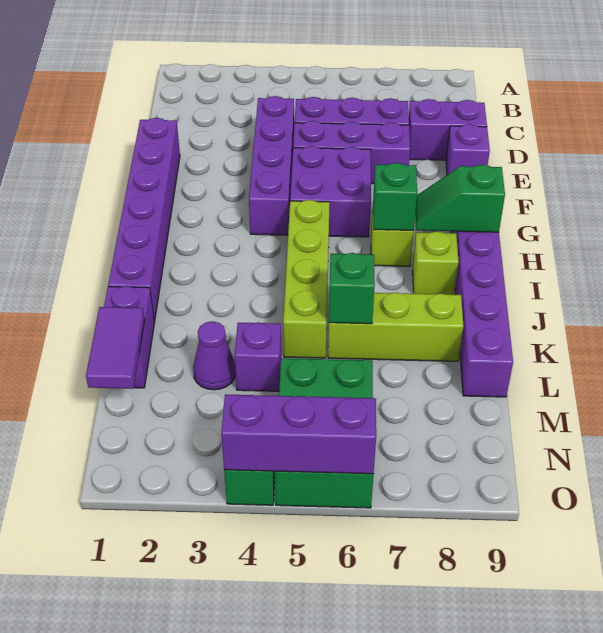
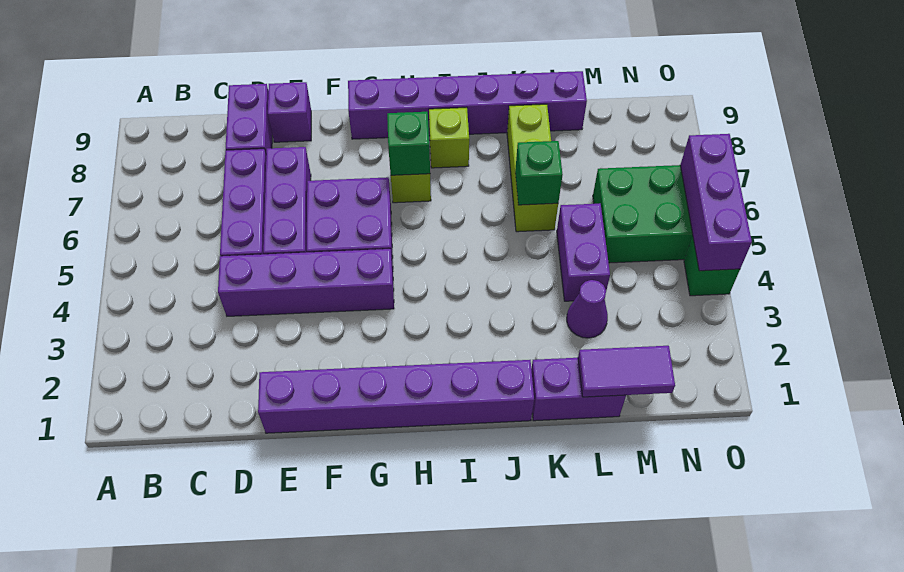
lime 1x4 brick [283,200,330,358] -> none
green 1x2 slope [415,165,505,232] -> none
purple 1x1 brick [235,322,282,391] -> purple 1x2 brick [557,203,610,301]

